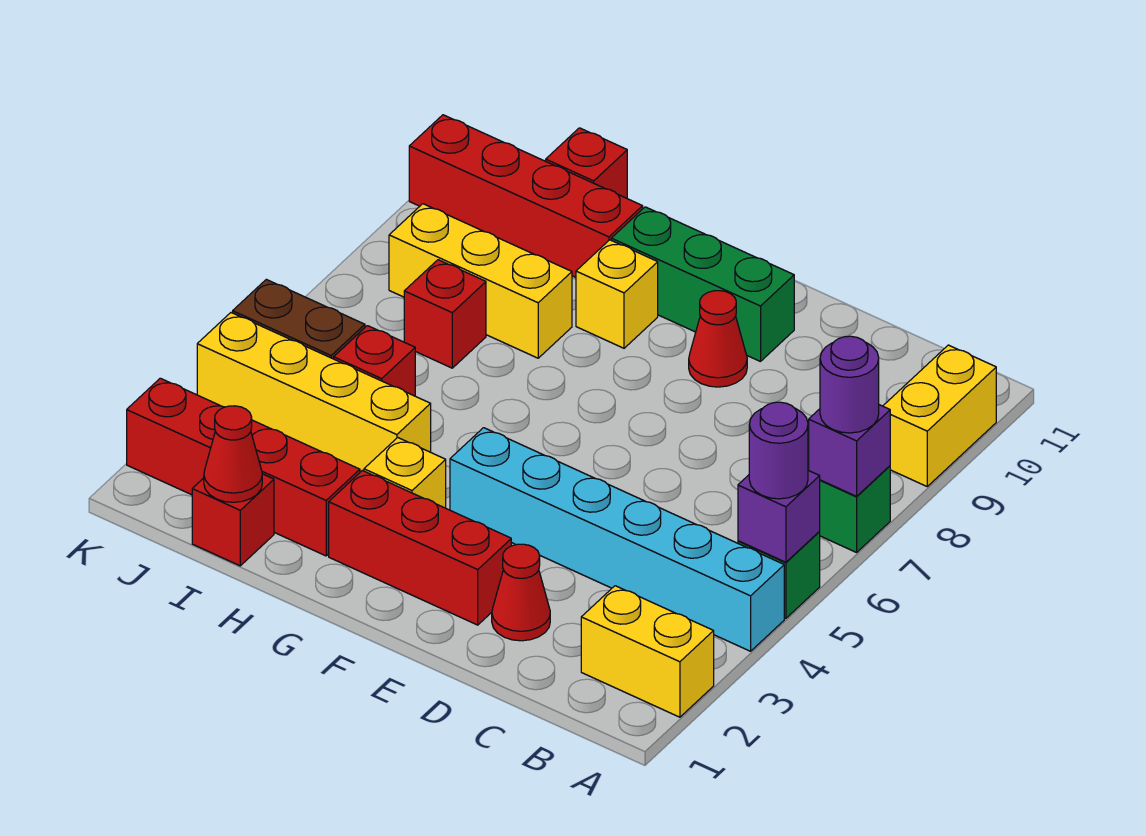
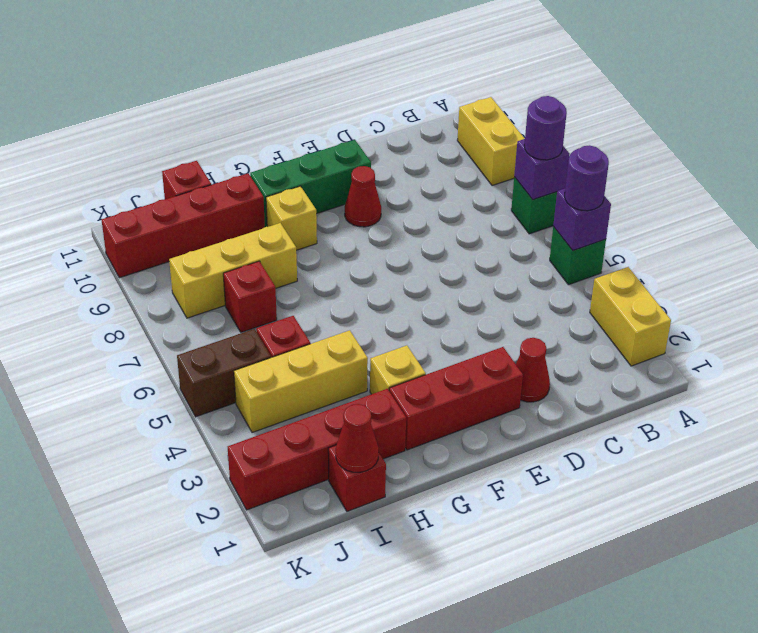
yellow 1x2 brick [581,586,714,717] -> yellow 1x2 brick turned to [590,267,671,366]
cyan 1x6 brick [450,428,784,651] -> none
yellow 1x4 brick [197,313,431,472] -> yellow 1x3 brick [234,330,368,433]

